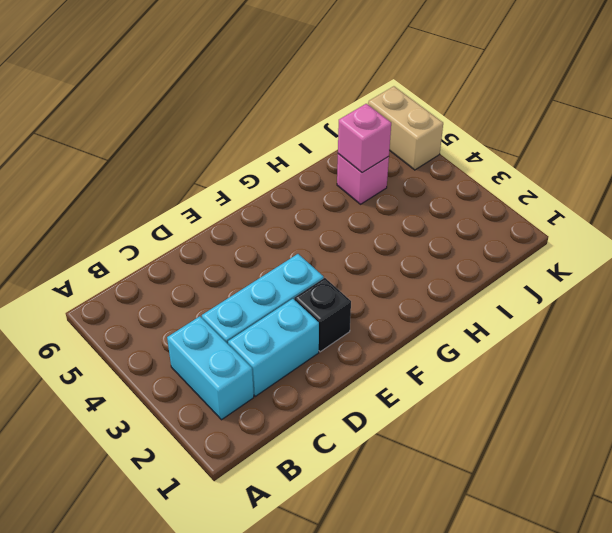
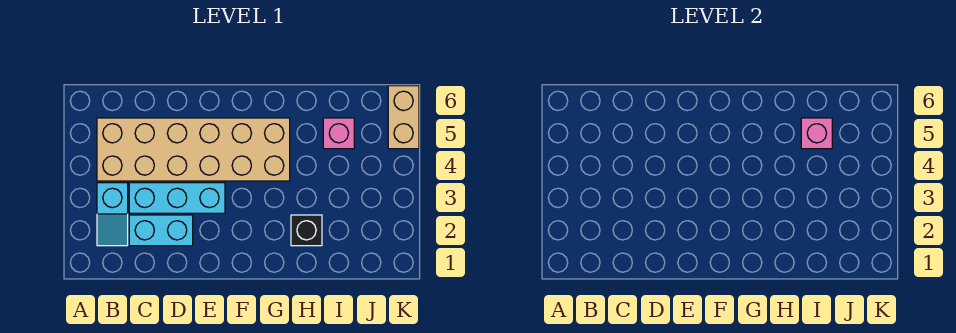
cyan 1x2 brick [167,316,254,420] -> cyan 1x2 slope [97,183,128,246]
none -> tan 2x6 brick [97,118,290,181]
black 1x1 brick [294,278,351,352] -> black 1x1 brick moved to [291,215,322,246]

